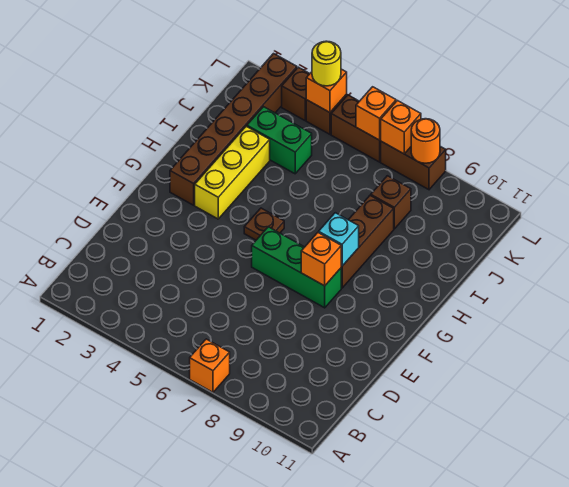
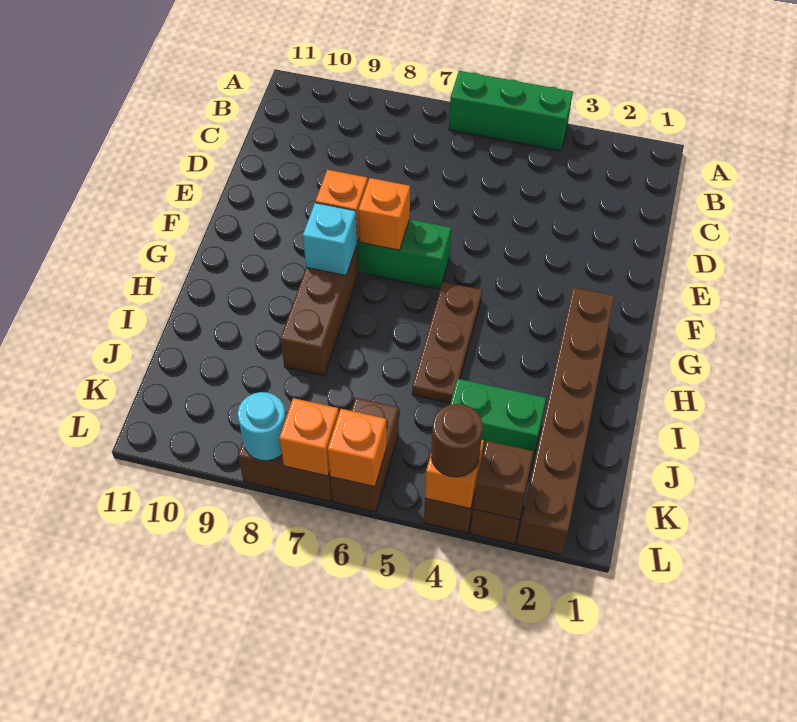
none -> green 1x3 brick [449,71,573,151]
orange 1x1 brick [190,339,230,392] -> orange 1x1 brick moved to [359,178,410,250]
yellow 1x3 brick [195,126,270,219] -> none
brown 1x1 plate [244,208,284,240] -> brown 1x3 plate [412,282,482,403]
brown 1x1 brick [371,176,411,229] -> brown 1x1 brick moved to [473,441,534,520]
yellow 1x1 round brick [312,41,341,86] -> brown 1x1 round brick [431,404,483,477]
brown 1x2 brick [331,95,381,162] -> brown 1x2 brick turned to [330,398,399,512]
orange 1x1 round brick [411,119,440,163] -> cyan 1x1 round brick [237,392,286,461]

